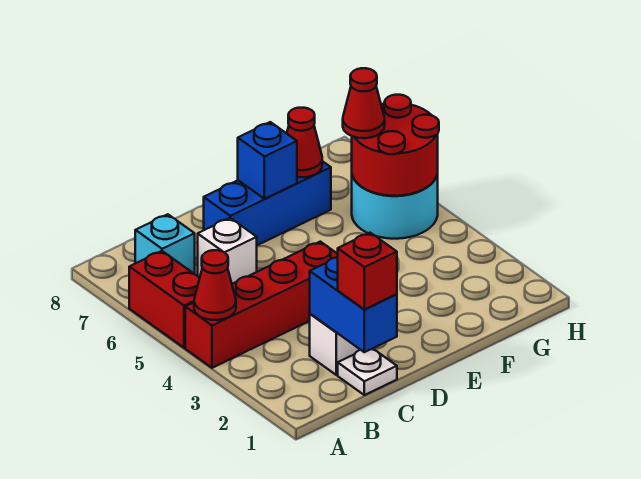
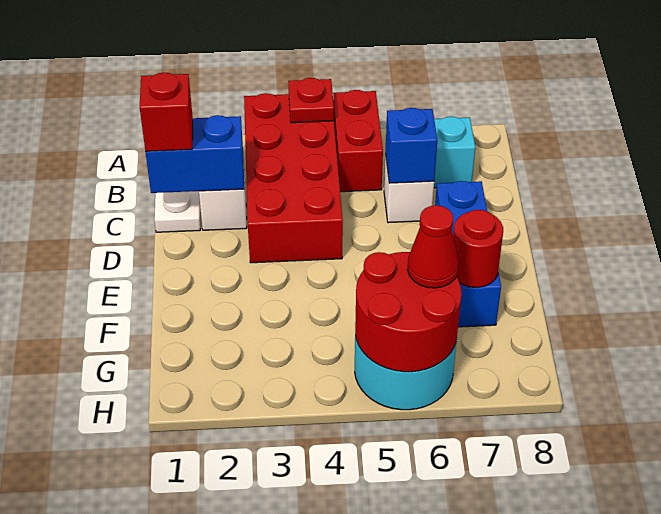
red 1x4 brick [185,242,338,368] -> red 2x4 brick [244,93,343,263]
red 1x1 cone [194,250,236,320] -> red 1x1 plate [288,78,334,123]
red 1x2 brick [129,251,200,348] -> red 1x2 brick turned to [333,90,383,192]
blue 1x1 brick [238,122,297,199] -> blue 1x1 brick moved to [385,108,437,183]
red 1x1 cone [287,108,322,177] -> red 1x1 round brick [453,210,503,287]

